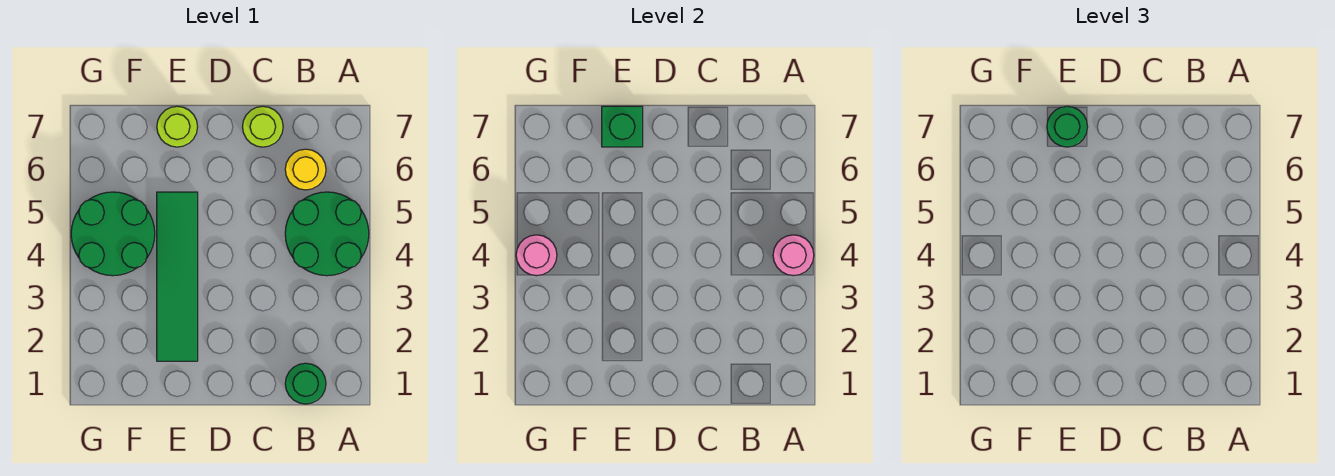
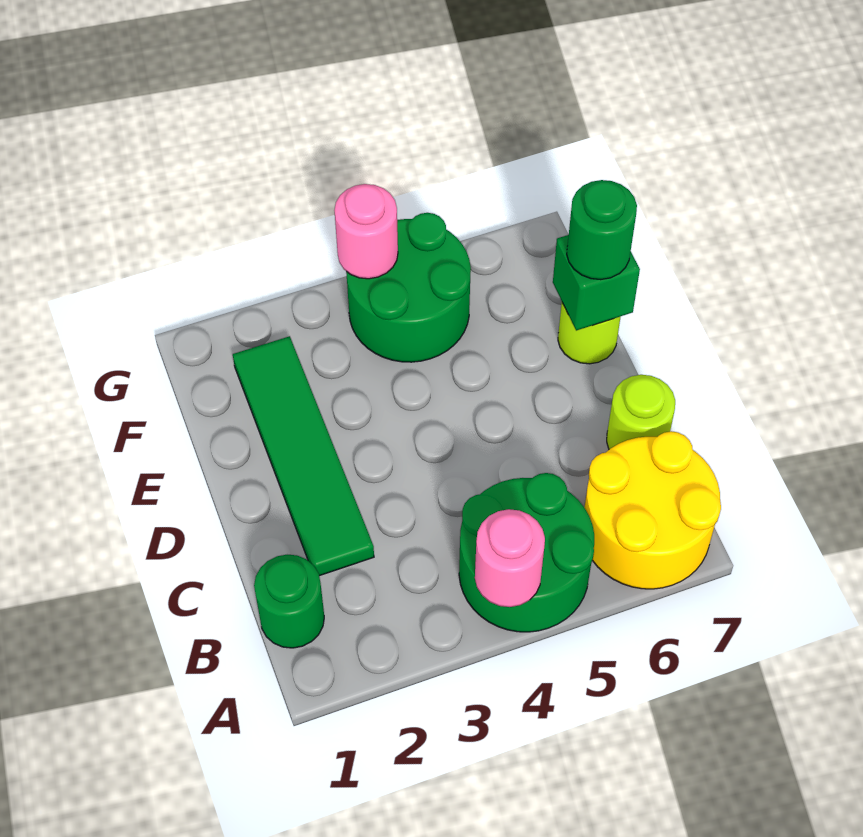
yellow 1x1 round brick [285,149,326,190] -> yellow 2x2 round brick [584,431,721,589]
green 1x4 tile [157,192,198,361] -> green 1x4 tile turned to [233,336,374,576]

